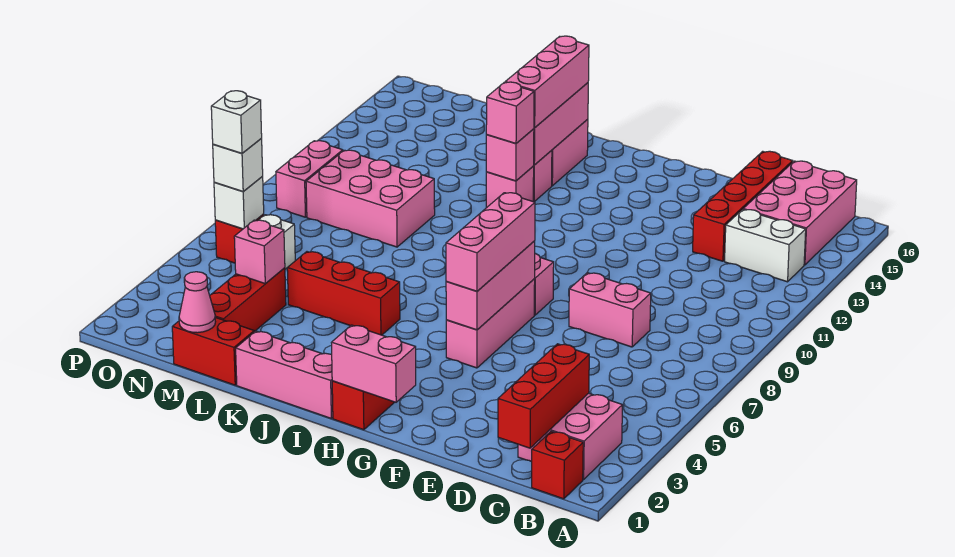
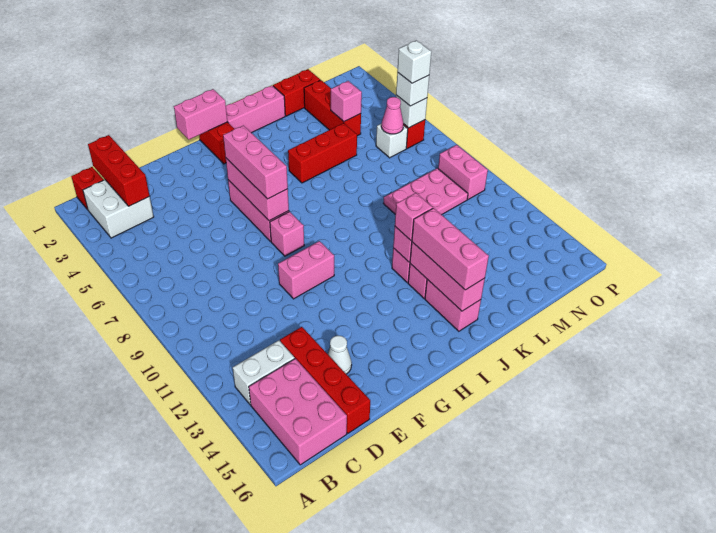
pink 2x2 brick [518,393,623,480] -> white 2x2 brick [83,180,154,238]
pink 1x2 brick [569,273,651,347] -> pink 1x2 brick moved to [278,241,334,299]
none -> white 1x1 cone [328,336,352,374]
pink 2x3 brick [306,150,435,247] -> pink 2x3 plate [383,168,468,215]
pink 1x1 cone [179,272,215,333] -> pink 1x1 cone moved to [381,97,404,134]

